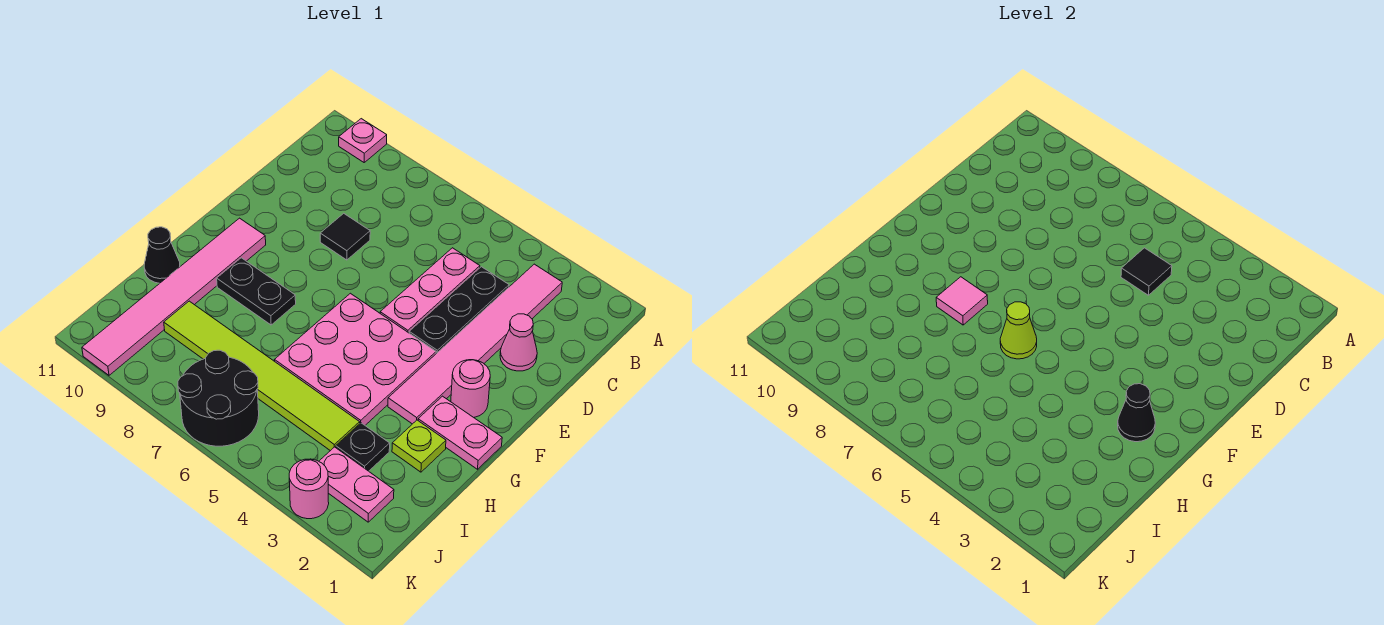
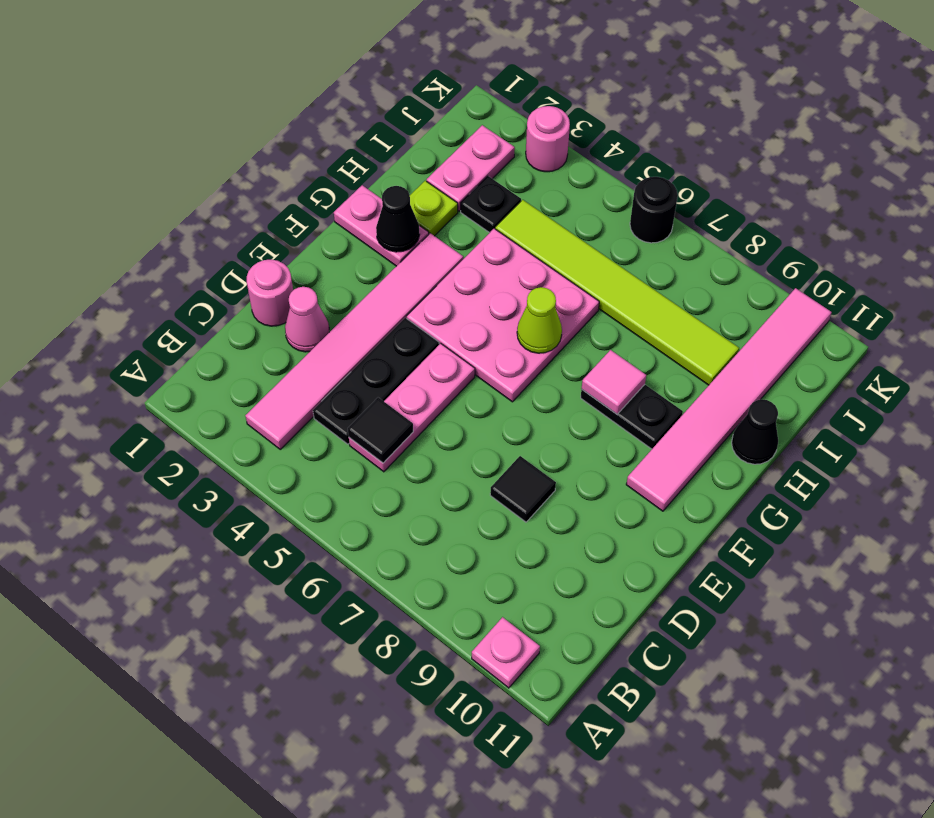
pink 1x1 round brick [451,360,490,417] -> pink 1x1 round brick moved to [247,260,293,326]
pink 1x2 plate [319,447,394,522] -> pink 1x2 plate turned to [427,125,515,211]
black 2x2 round brick [178,350,259,446] -> black 1x1 round brick [630,177,678,243]

